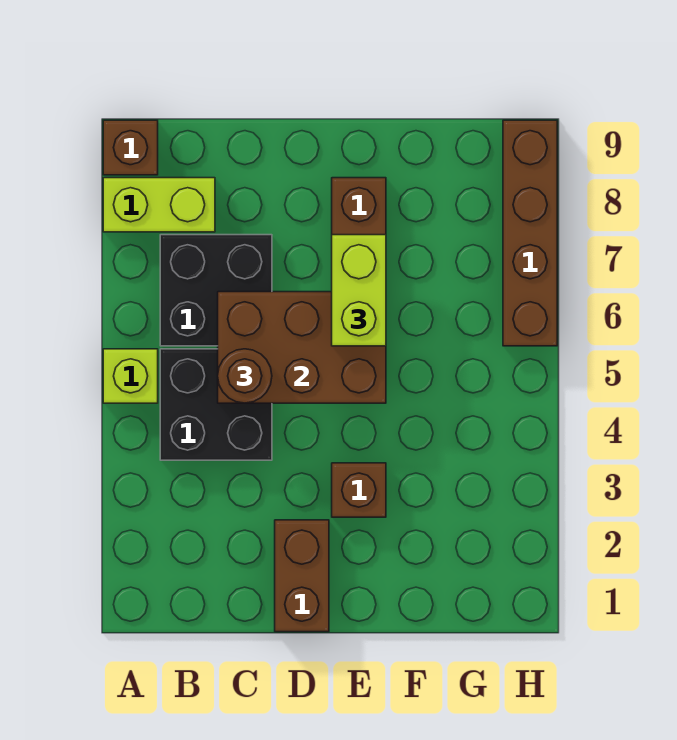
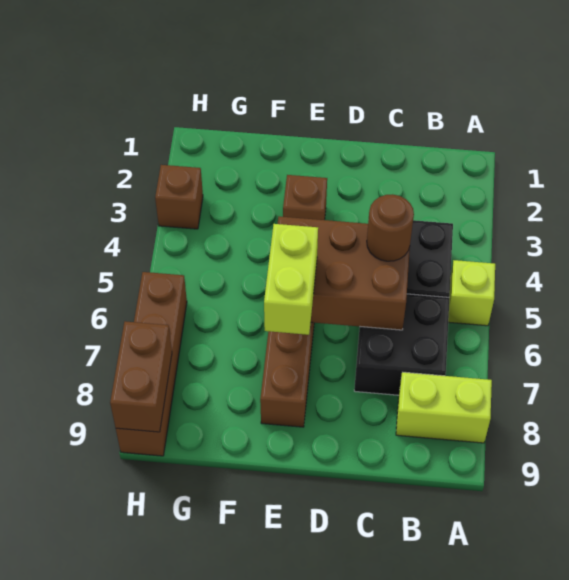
brown 1x1 brick [103,120,158,175] -> brown 1x1 brick moved to [155,165,203,229]
brown 1x2 brick [275,520,329,632] -> brown 1x2 brick moved to [110,321,172,432]

